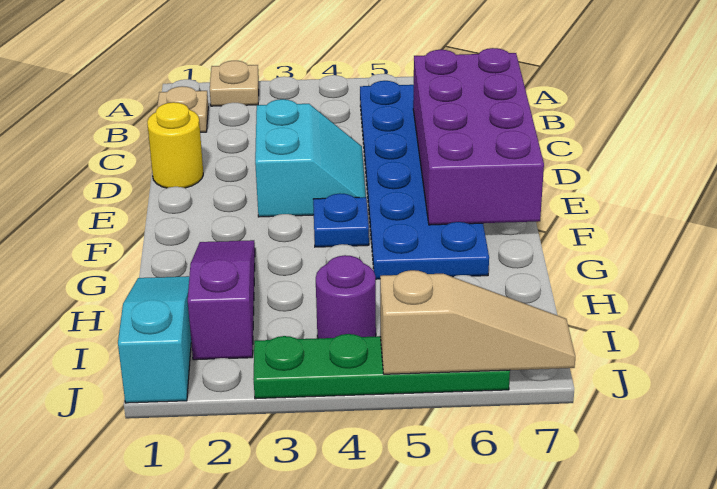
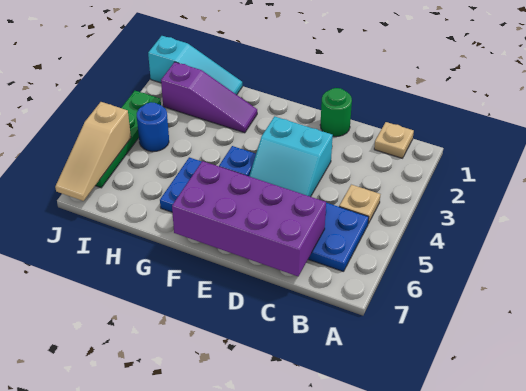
tan 1x1 plate [210,61,259,106] -> tan 1x1 plate moved to [339,185,380,224]
yellow 1x1 round brick [147,102,203,188] -> green 1x1 round brick [320,88,352,137]
purple 1x1 round brick [316,255,376,338] -> blue 1x1 round brick [137,102,169,152]

